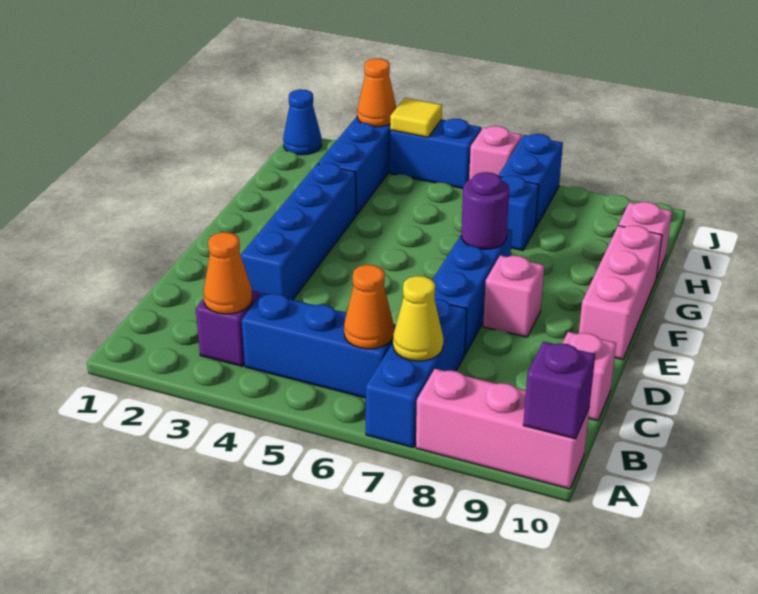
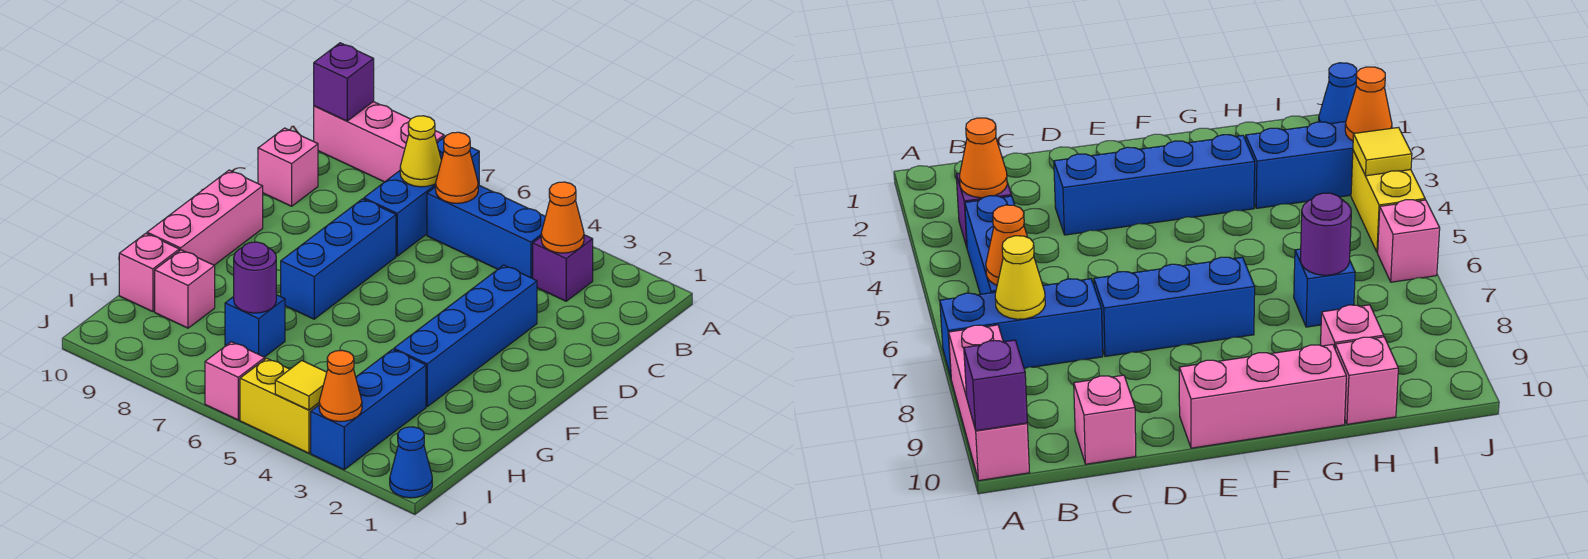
pink 1x1 brick [483,255,544,337] -> pink 1x1 brick moved to [155,250,215,328]
purple 1x1 round brick [461,172,509,249] -> purple 1x1 round brick moved to [234,242,276,313]
blue 1x2 brick [499,134,563,228] -> none
blue 1x2 brick [390,119,481,188] -> yellow 1x2 brick [240,358,319,453]

